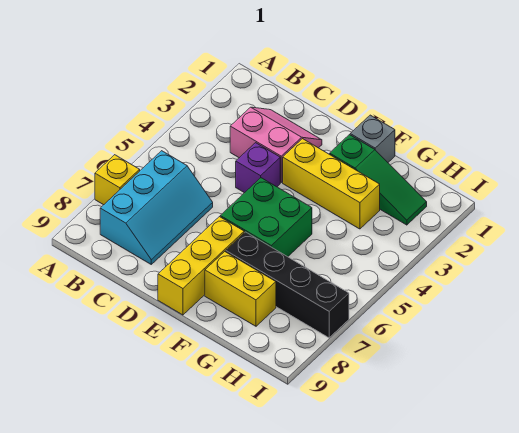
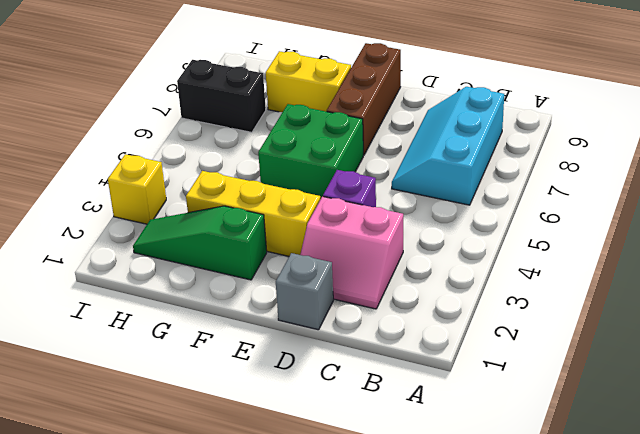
yellow 1x1 brick [95,155,140,205] -> yellow 1x1 brick moved to [108,154,166,224]
yellow 1x3 brick [158,217,244,315] -> brown 1x3 brick [327,43,401,155]
grey 1x1 brick [350,115,395,162] -> grey 1x1 brick moved to [276,253,333,330]
black 1x4 brick [226,232,349,338] -> black 1x2 brick [177,60,266,132]

